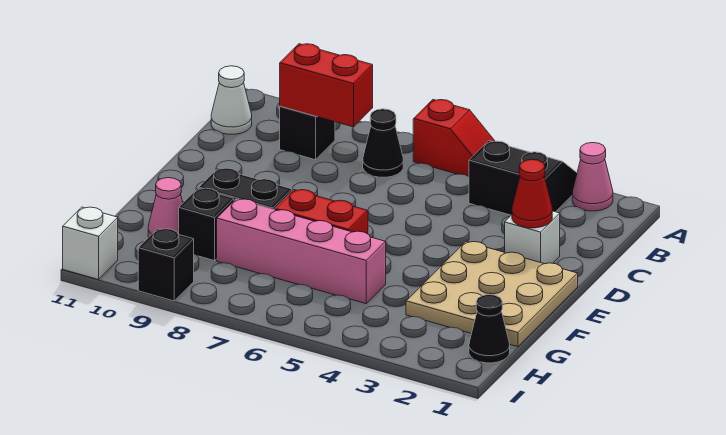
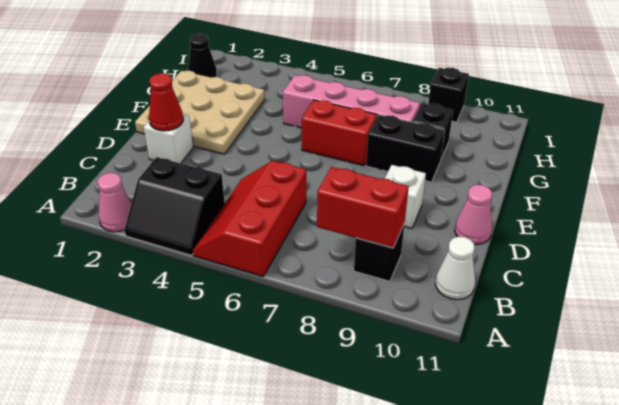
red 1x2 slope [413,100,495,177] -> red 2x3 slope [193,161,306,277]
black 1x1 cone [363,109,403,177] -> none
pink 1x1 cone [148,178,183,237] -> pink 1x1 cone moved to [455,185,492,245]
white 1x1 brick [63,207,118,280] -> white 1x1 brick moved to [385,165,426,229]

